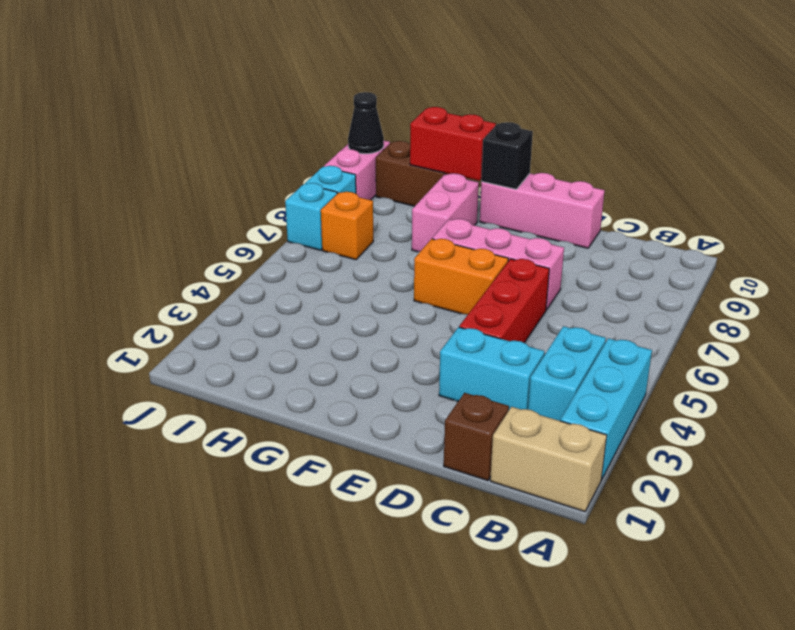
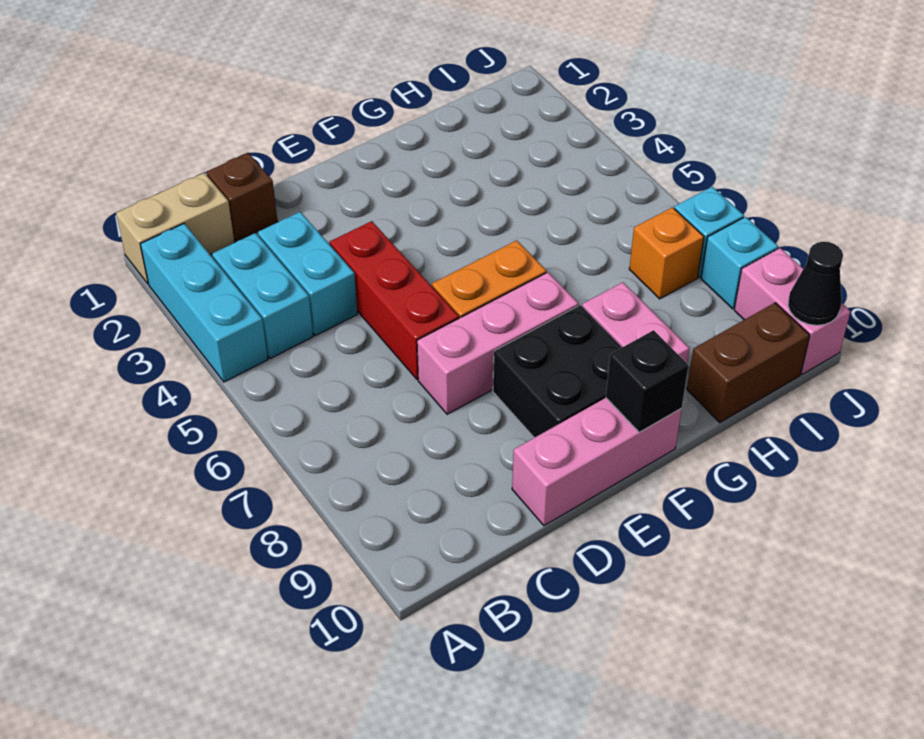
cyan 1x2 brick [439,327,545,410] -> cyan 1x2 brick turned to [258,212,357,336]
none -> black 2x2 brick [493,305,622,438]
red 1x2 brick [410,107,496,181] -> none

